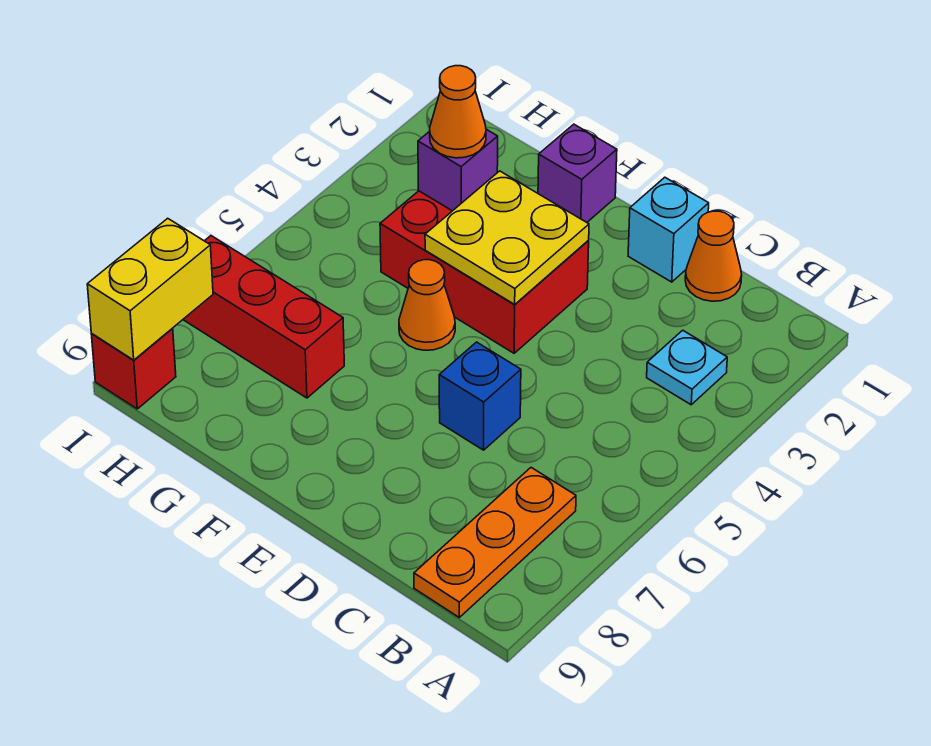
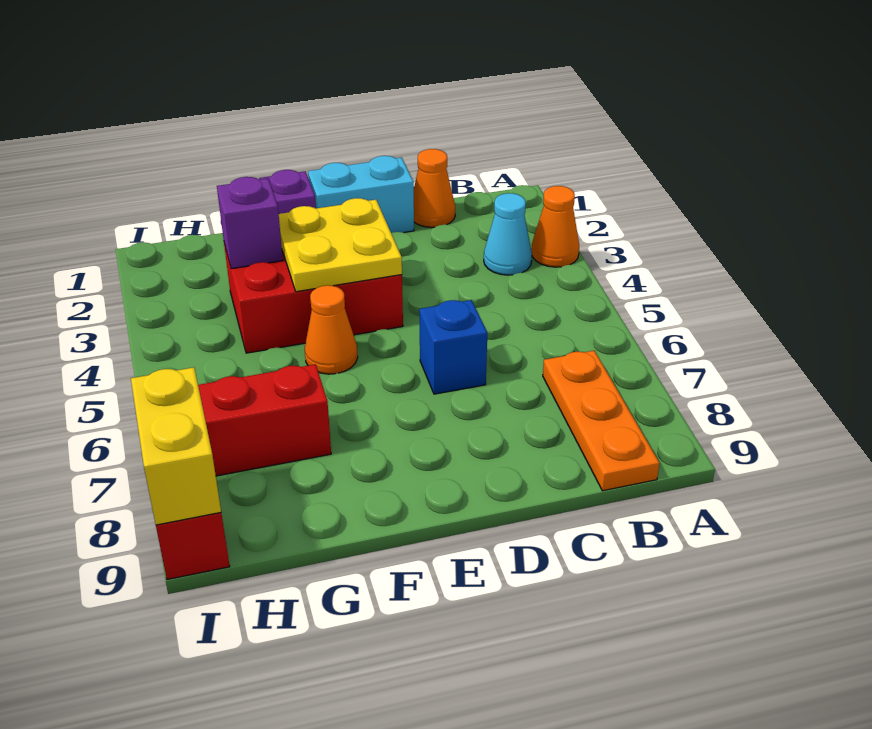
cyan 1x1 plate [647,330,727,405] -> cyan 1x1 cone [484,193,532,275]
cyan 1x1 brick [628,177,709,282] -> cyan 1x2 brick [308,156,414,233]
orange 1x1 cone [430,66,486,158] -> orange 1x1 cone moved to [531,186,579,267]

